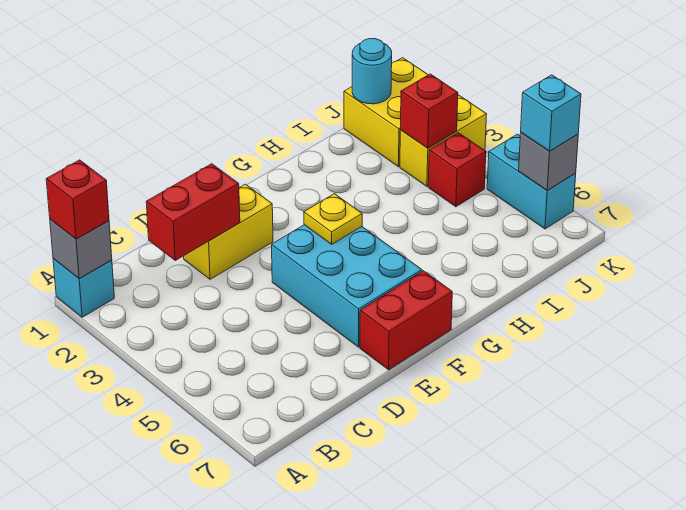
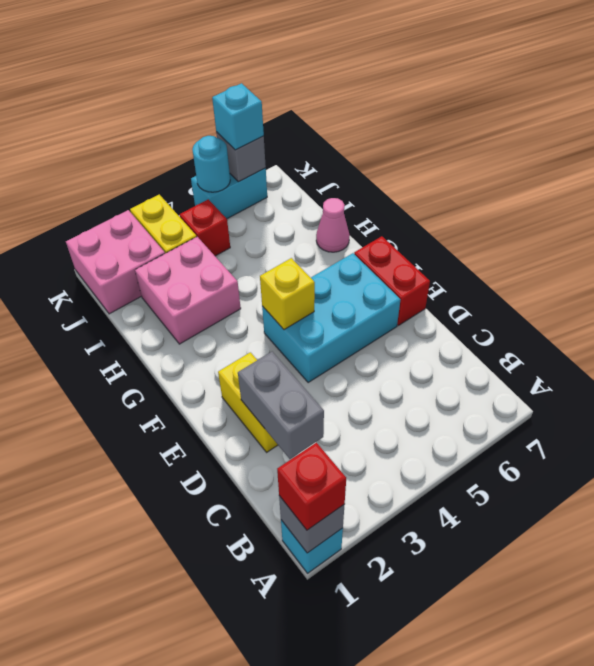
red 1x2 brick [146,164,240,260] -> grey 1x2 brick [238,352,324,459]
yellow 1x1 plate [304,194,362,244] -> yellow 1x1 brick [260,258,315,330]
none -> pink 2x2 brick [135,237,241,344]
none -> pink 1x1 cone [316,198,350,252]
yellow 2x2 brick [344,58,428,167] -> pink 2x2 brick [66,210,165,314]
cyan 1x1 round brick [352,39,392,104] -> cyan 1x1 round brick moved to [192,136,230,192]
red 1x1 brick [400,74,458,148] -> none

